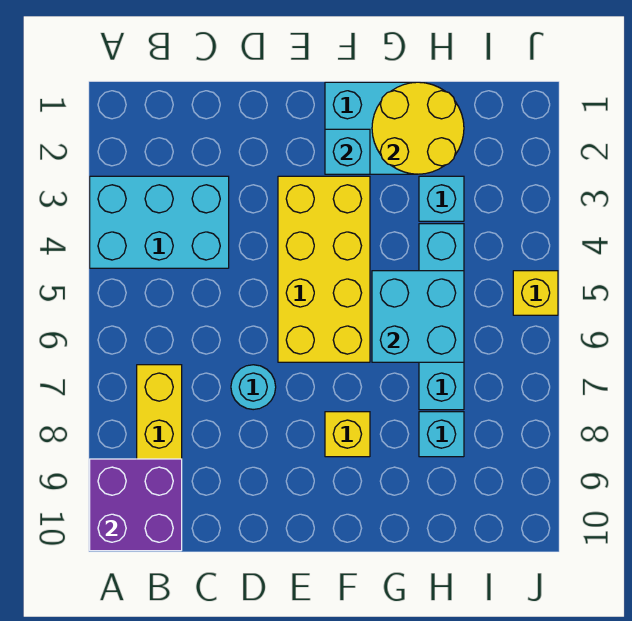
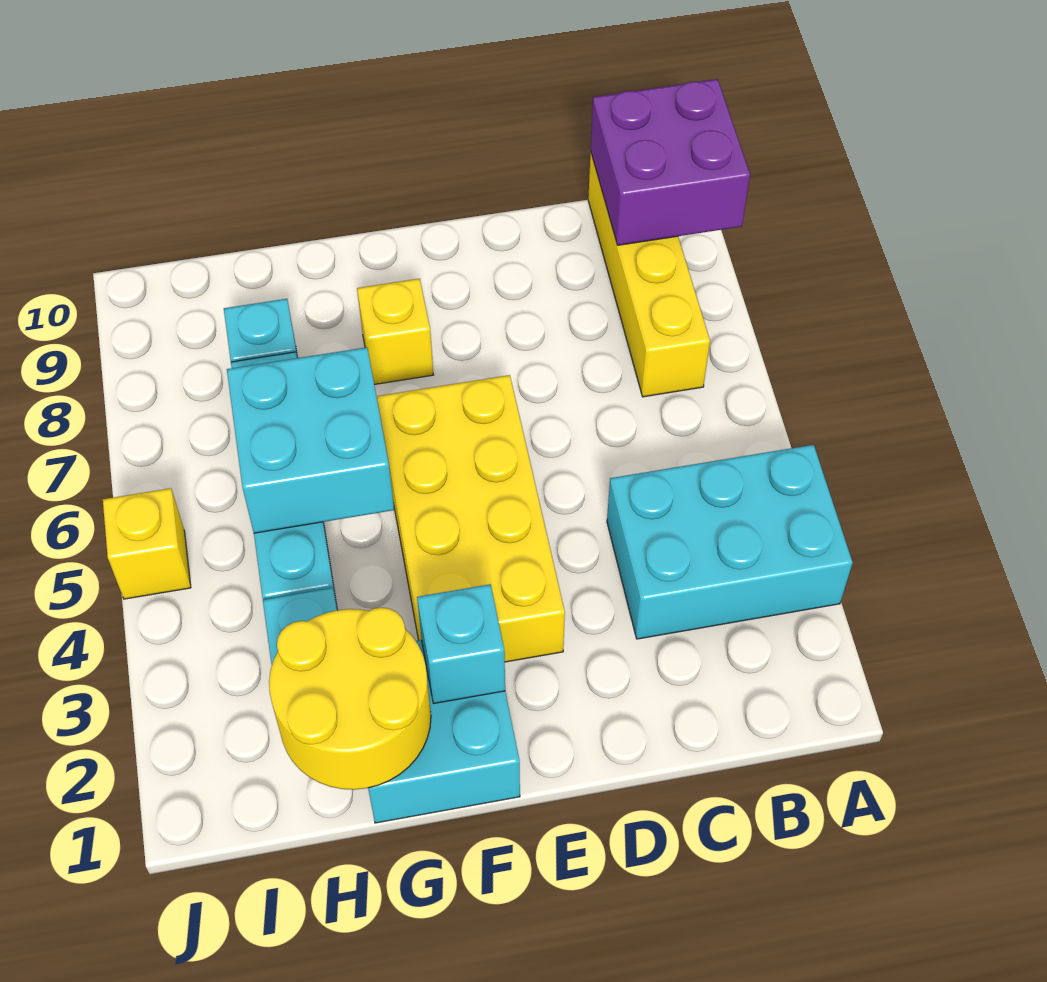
cyan 1x1 round brick [231,365,276,410] -> none

